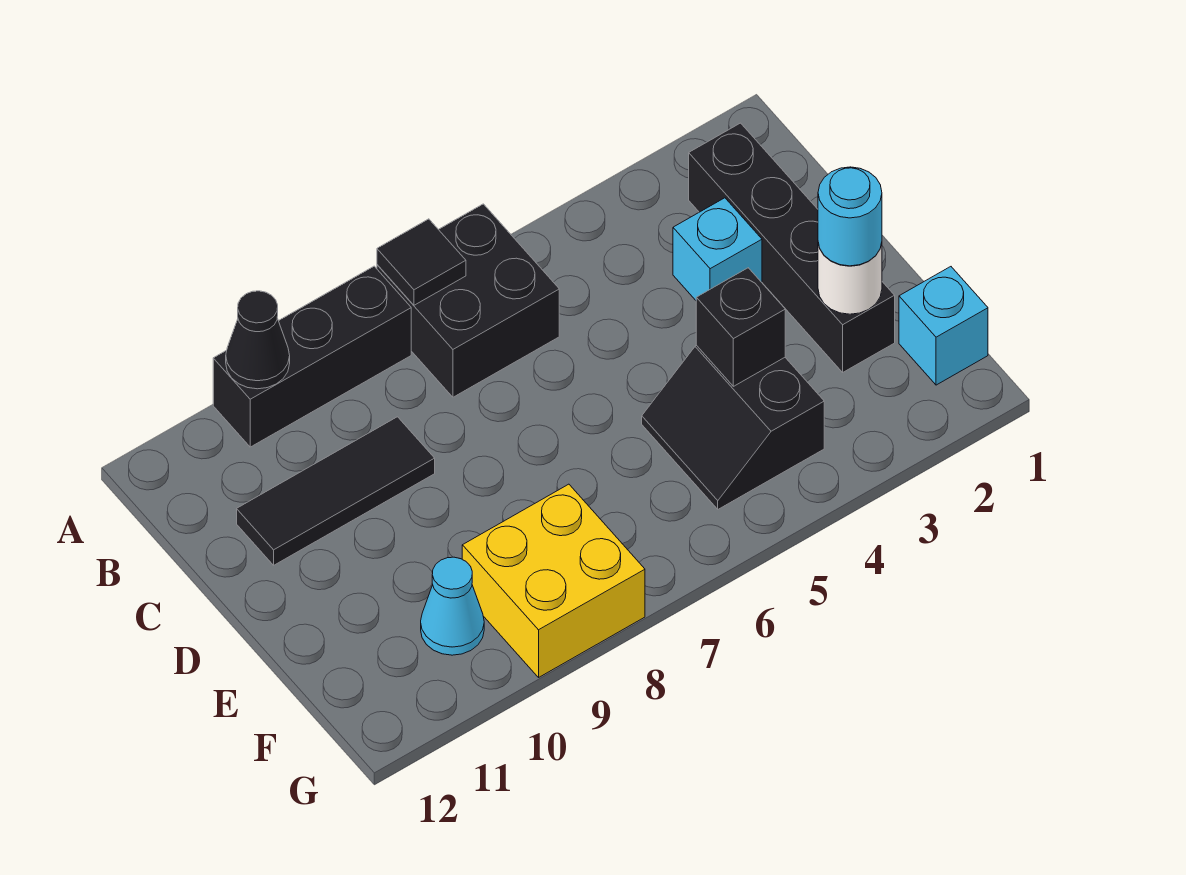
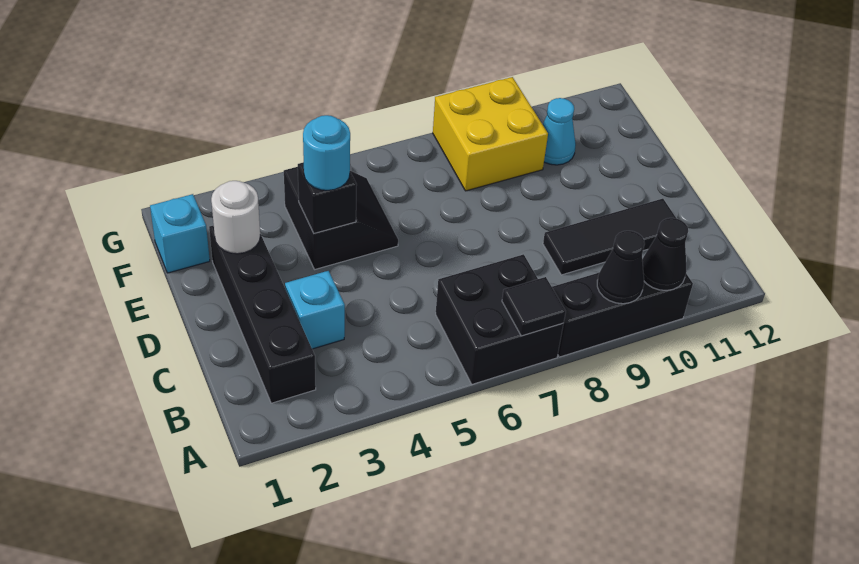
none -> black 1x1 cone [597,231,645,304]
cyan 1x1 round brick [818,167,882,266] -> cyan 1x1 round brick moved to [303,115,350,190]

